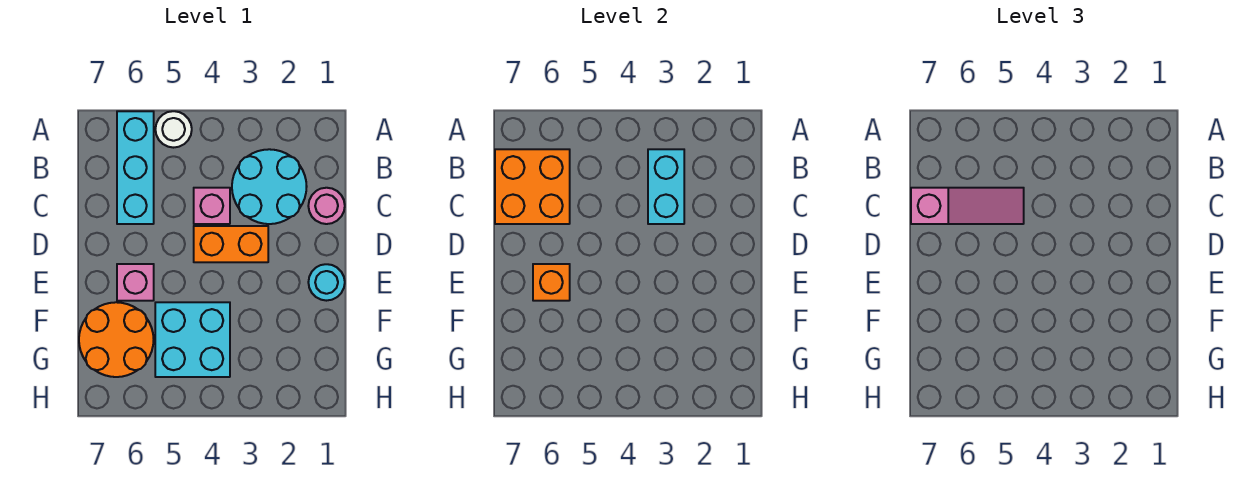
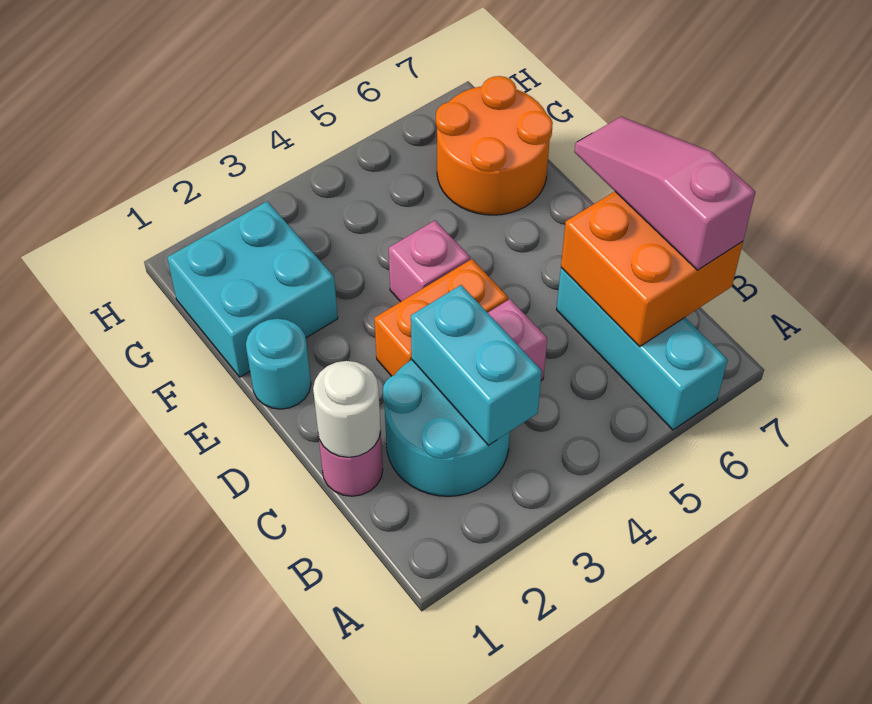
white 1x1 round brick [155,111,192,148] -> white 1x1 round brick moved to [313,361,381,457]
pink 1x3 slope [911,188,1024,224] -> pink 1x3 slope turned to [575,117,755,270]
pink 1x1 brick [117,264,154,301] -> pink 1x1 brick moved to [389,221,470,302]
orange 1x1 brick [533,264,570,301] -> none
cyan 2x2 brick [155,302,230,377] -> cyan 2x2 brick moved to [167,202,338,377]

